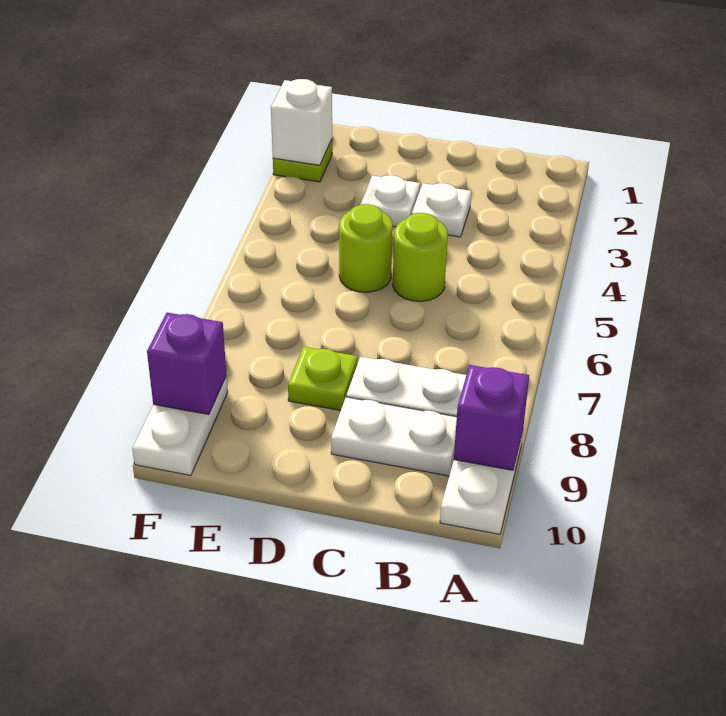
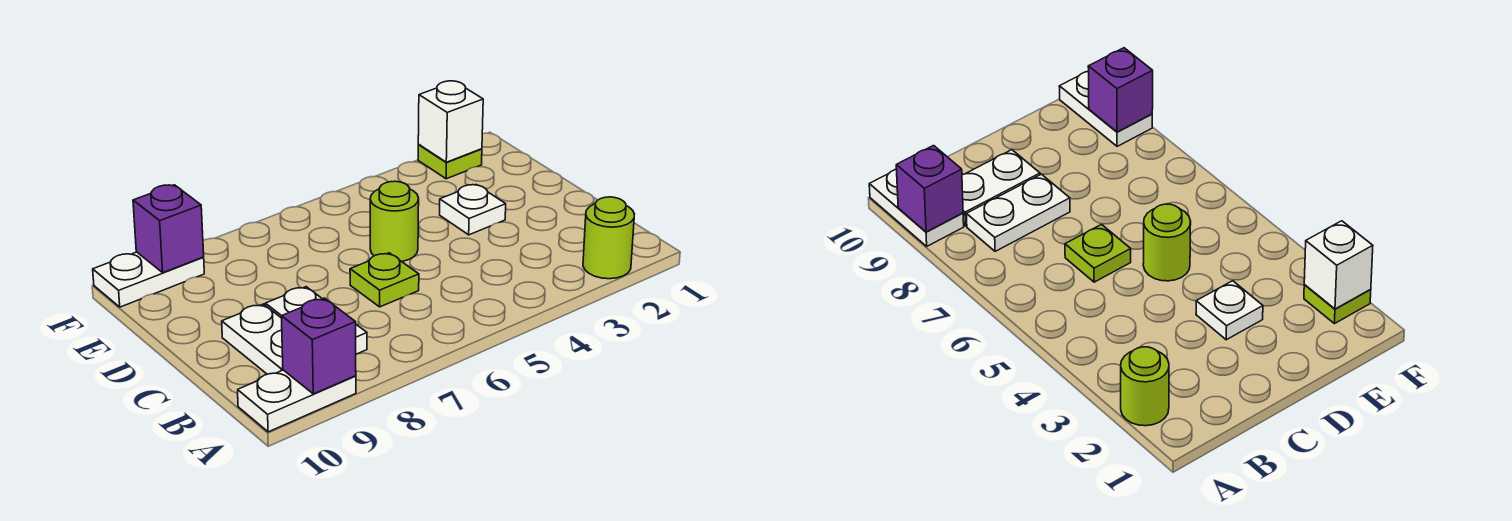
white 1x1 plate [412,183,471,237] -> none
lime 1x1 round brick [393,213,448,301] -> lime 1x1 round brick moved to [583,197,634,279]
lime 1x1 plate [288,347,358,410] -> lime 1x1 plate moved to [350,253,419,307]

